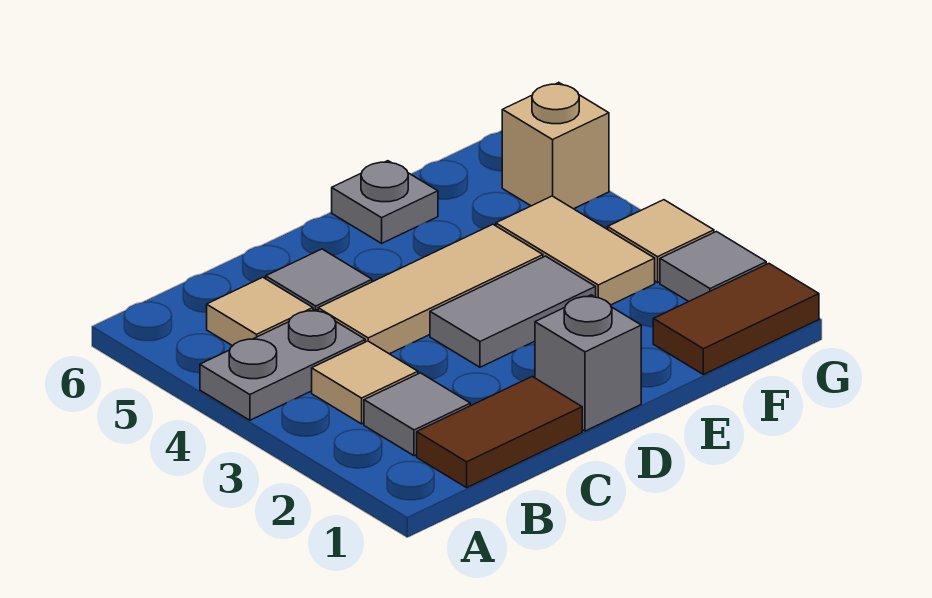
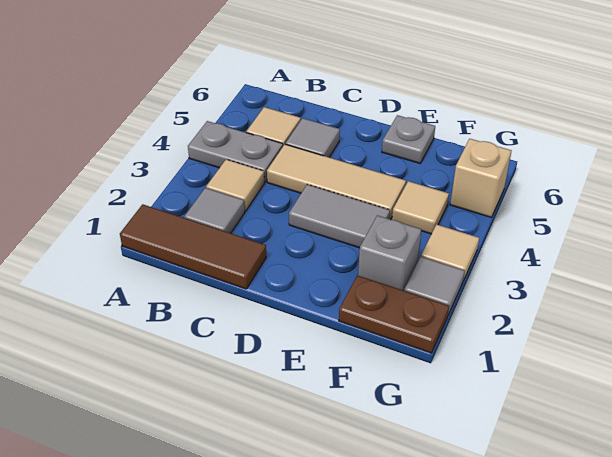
brown 1x2 tile [417,377,582,488] -> brown 1x3 tile [120,204,266,289]
grey 1x1 brick [535,295,641,431] -> grey 1x1 brick moved to [358,215,421,291]
brown 1x2 tile [653,264,819,375] -> brown 1x2 plate [339,275,449,353]
tan 1x2 tile [496,196,655,305] -> tan 1x1 tile [392,181,449,234]

